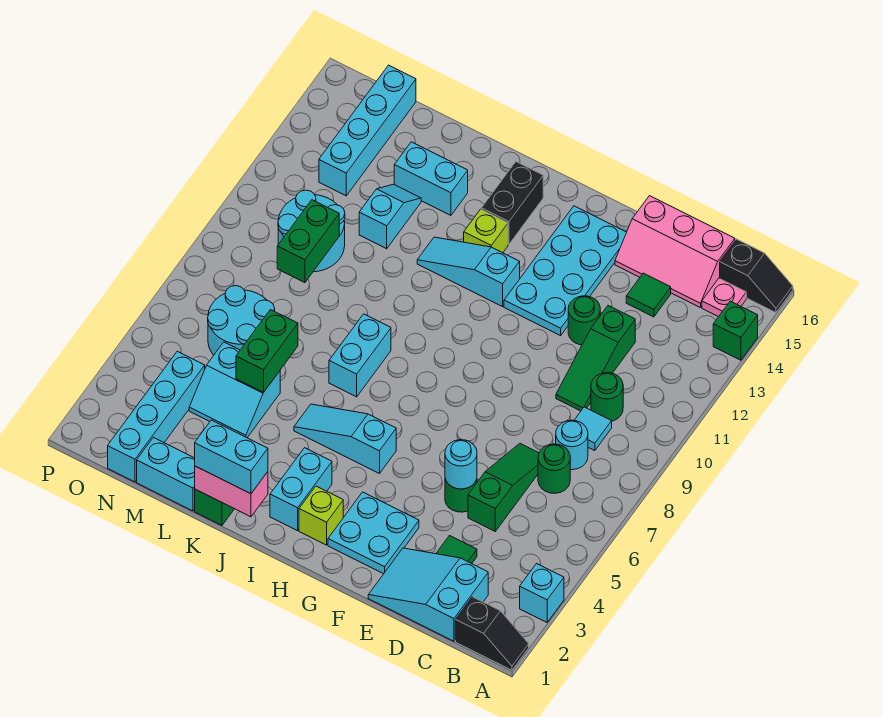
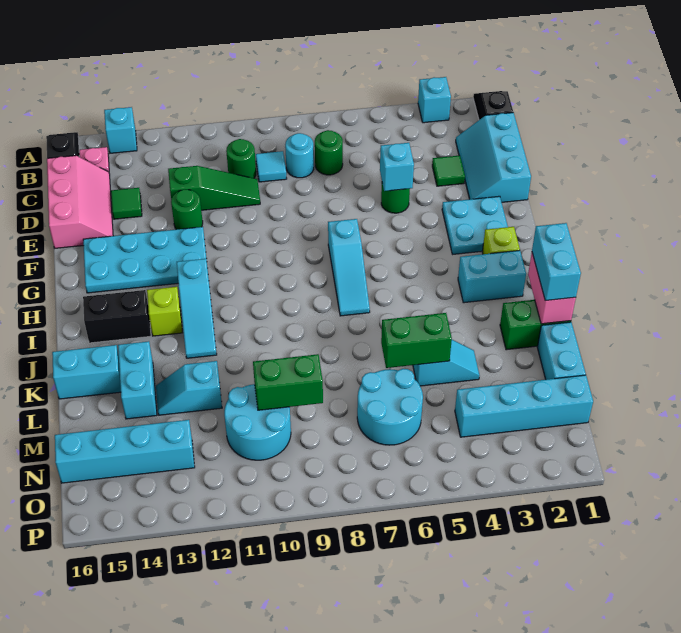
green 1x1 brick [713,301,758,360] -> cyan 1x1 brick [104,107,137,153]
cyan 2x3 slope [368,548,488,641] -> cyan 2x3 slope turned to [456,113,531,202]
green 1x3 slope [468,444,539,531] -> none
cyan 1x1 round brick [445,440,477,489] -> cyan 1x1 brick [380,143,414,191]
cyan 1x3 slope [294,404,396,474] -> cyan 1x3 slope moved to [328,219,370,316]
cyan 1x2 brick [329,314,391,397] -> cyan 1x2 brick moved to [52,345,121,399]
cyan 2x2 slope [189,342,280,438] -> cyan 1x2 slope [413,340,480,386]

